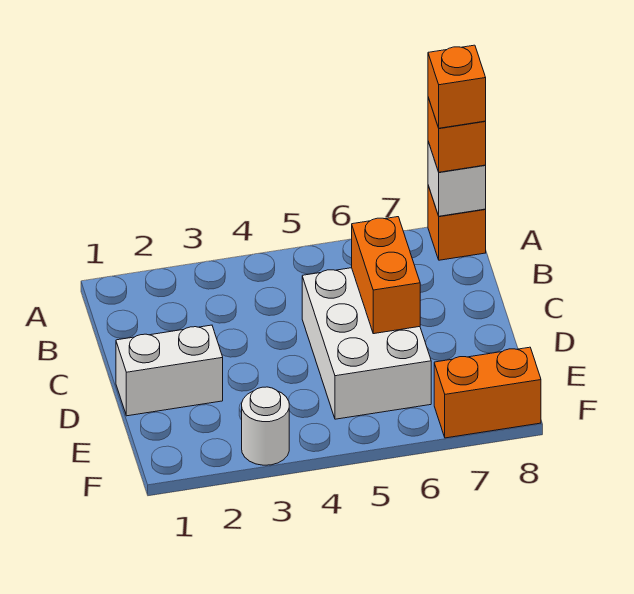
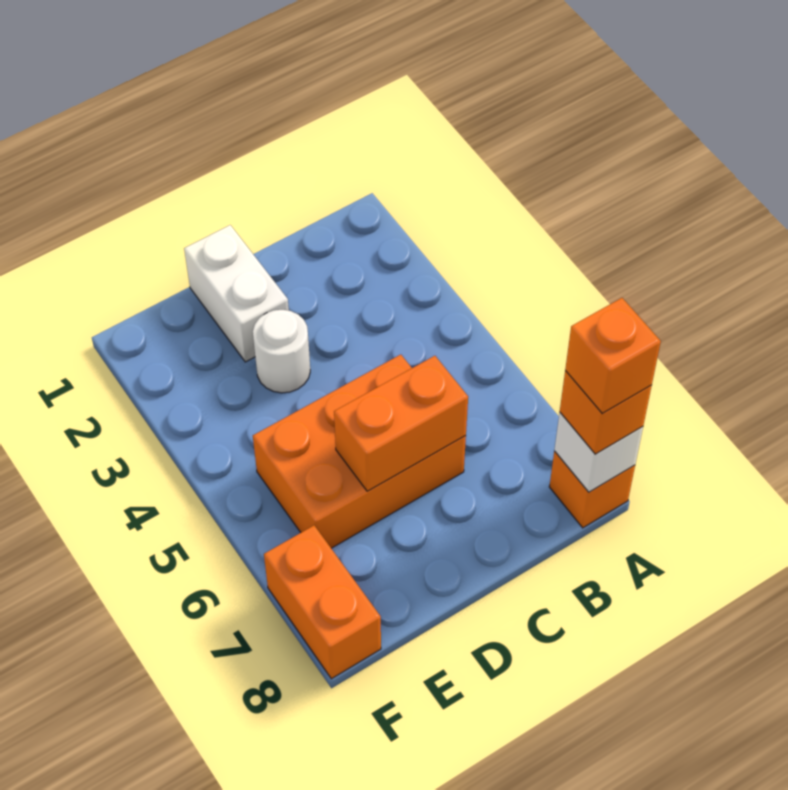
white 2x3 brick [302,268,431,419] -> orange 2x3 brick [253,355,466,548]
white 1x1 round brick [242,387,289,465] -> white 1x1 round brick moved to [253,310,310,393]

